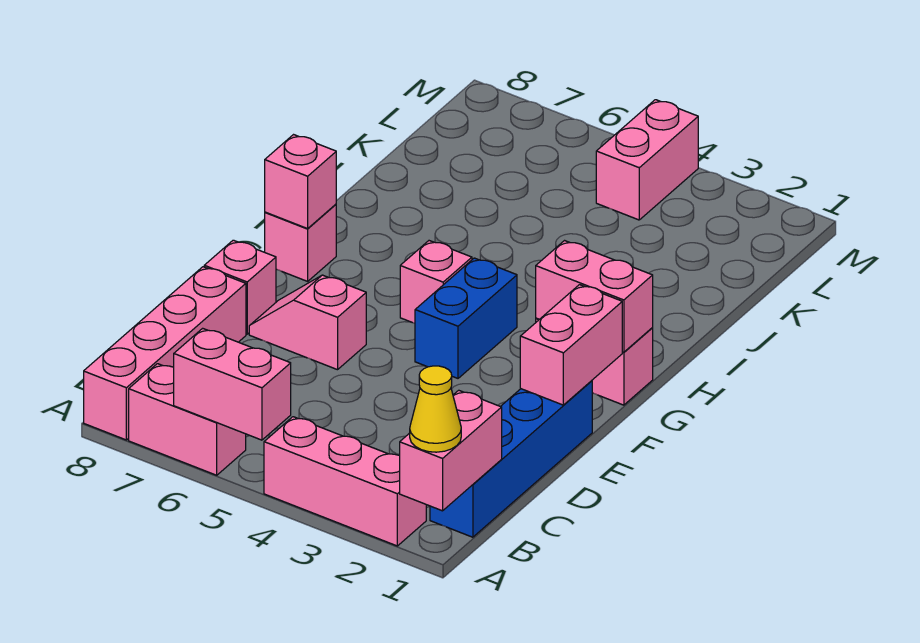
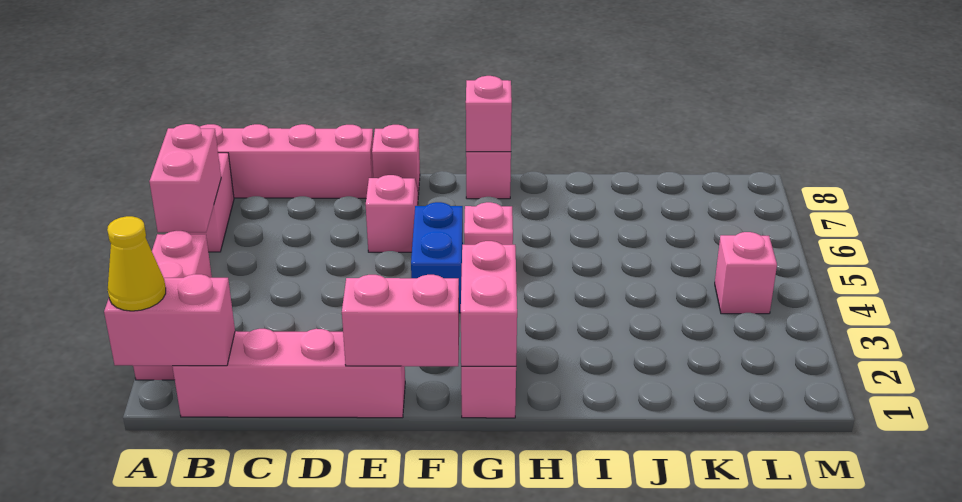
blue 1x4 brick [430,381,592,537] -> pink 1x4 brick [172,329,405,418]
blue 1x2 brick [415,258,517,378] -> blue 1x2 brick turned to [411,202,463,313]
pink 1x2 brick [596,100,698,220] -> pink 1x1 brick [715,232,777,314]

